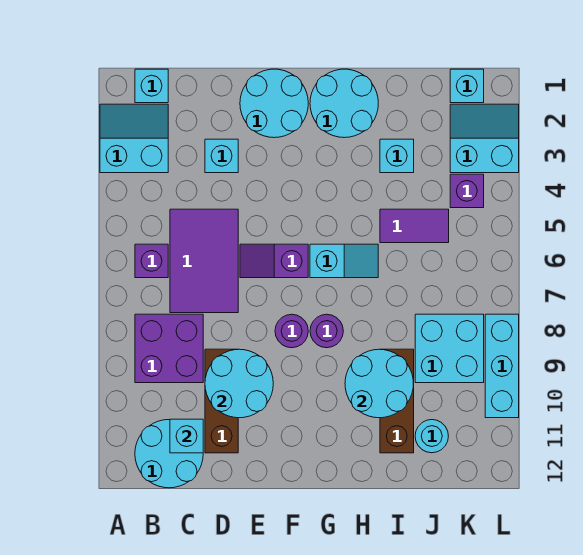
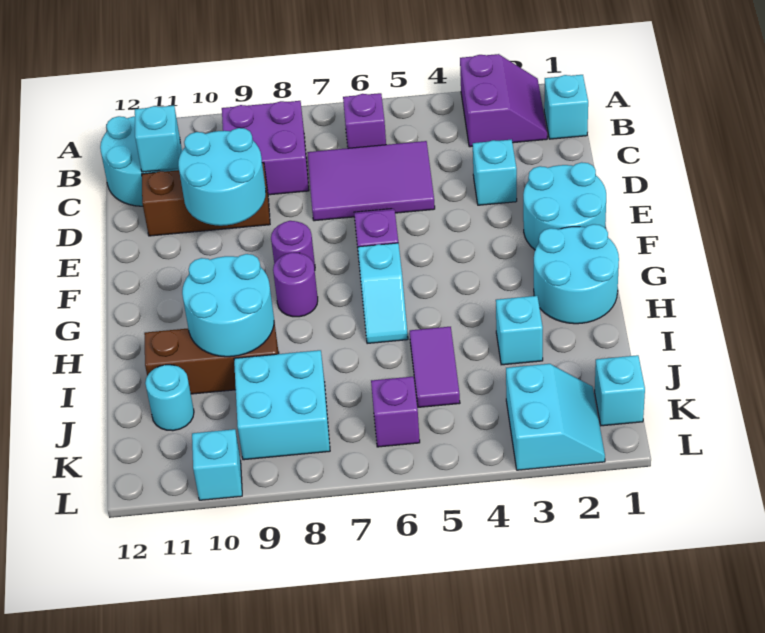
cyan 2x2 slope [100,104,168,173] -> purple 2x2 slope [460,54,547,147]
purple 1x1 brick [450,174,484,208] -> purple 1x1 brick moved to [371,376,420,447]
cyan 1x3 brick [485,314,519,418] -> cyan 1x1 brick [192,429,242,500]

